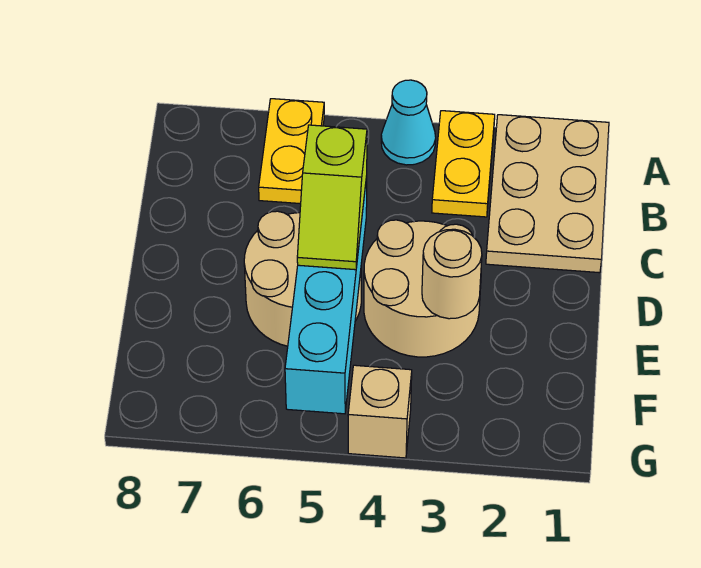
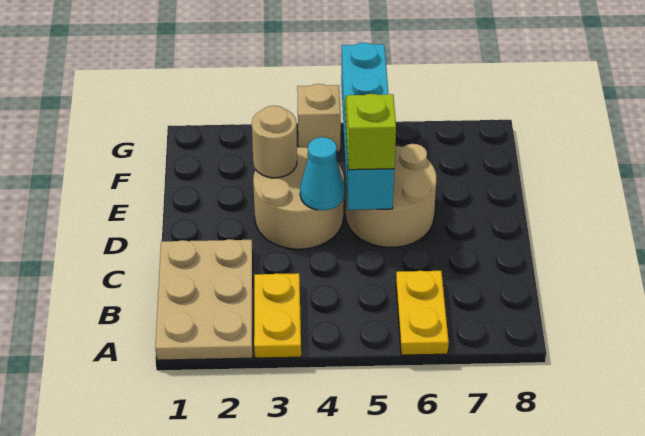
cyan 1x1 cone [381,80,436,165] -> cyan 1x1 cone moved to [300,137,345,210]

